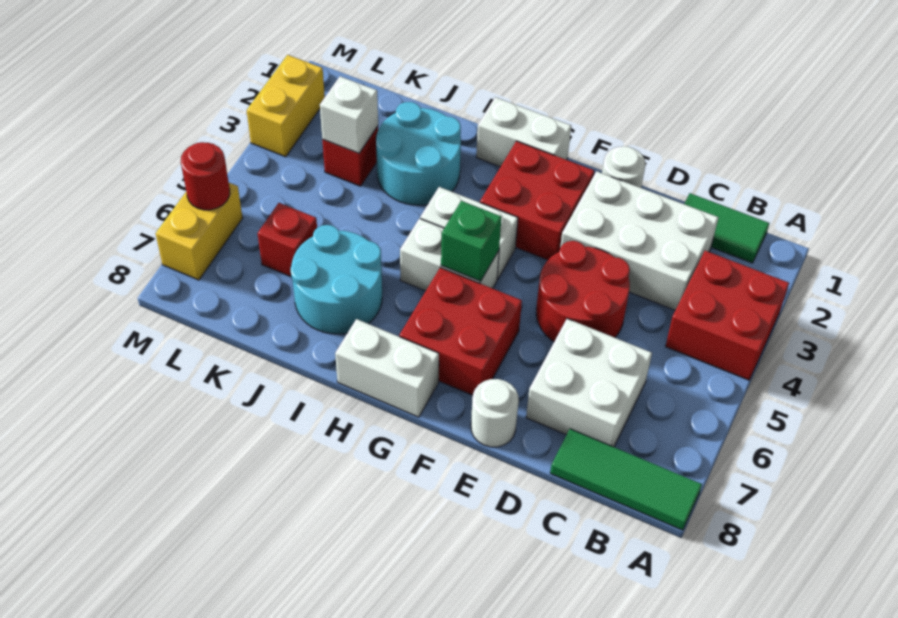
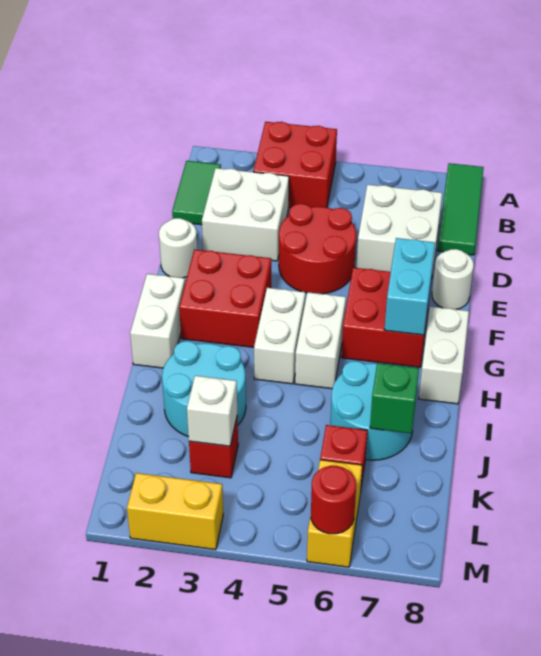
white 2x3 brick [560,171,719,310] -> white 2x2 brick [202,168,289,261]
none -> cyan 1x2 brick [385,238,435,335]
green 1x1 brick [441,201,501,281] -> green 1x1 brick moved to [370,363,419,433]
yellow 1x2 brick [156,183,243,280] -> yellow 1x2 brick turned to [307,460,362,567]

